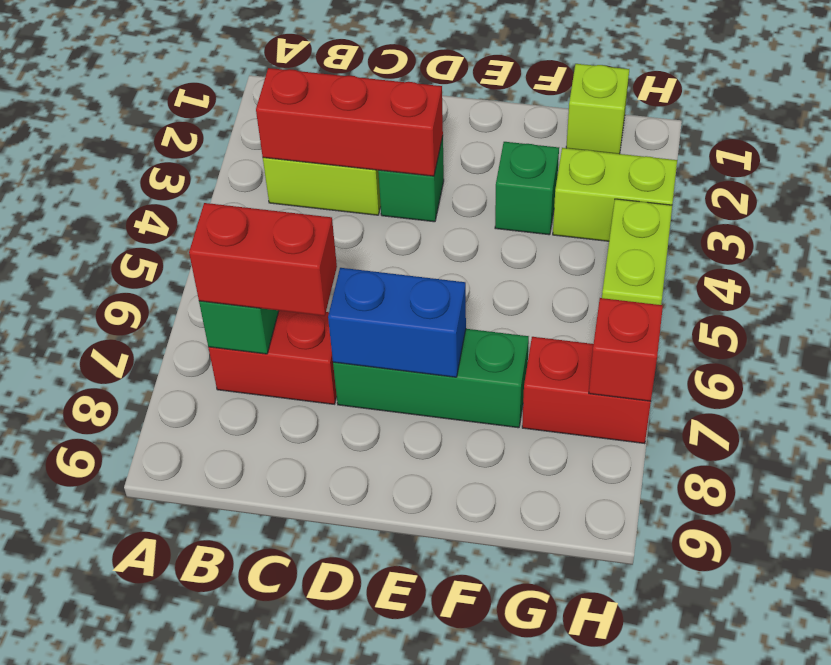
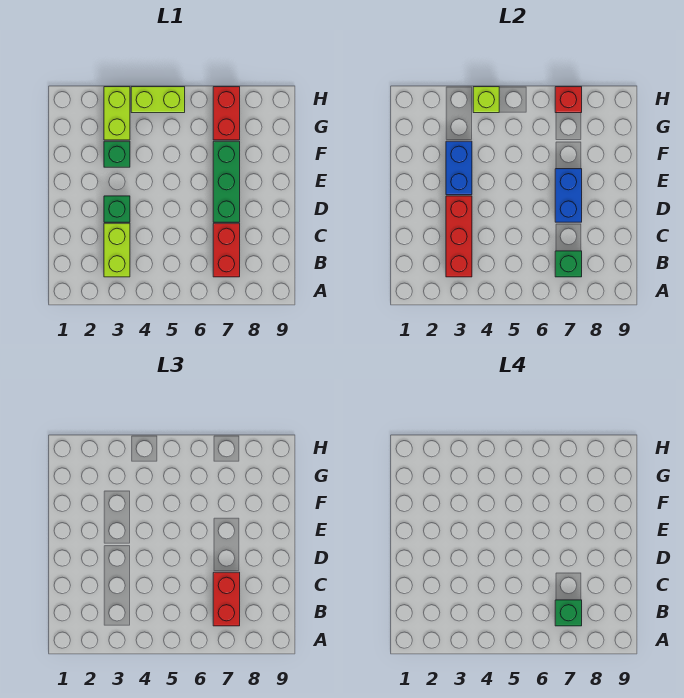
none -> green 1x1 brick [555,600,582,626]
none -> blue 1x2 brick [446,141,472,195]
lime 1x1 brick [566,64,629,154] -> lime 1x1 brick moved to [473,87,499,113]

